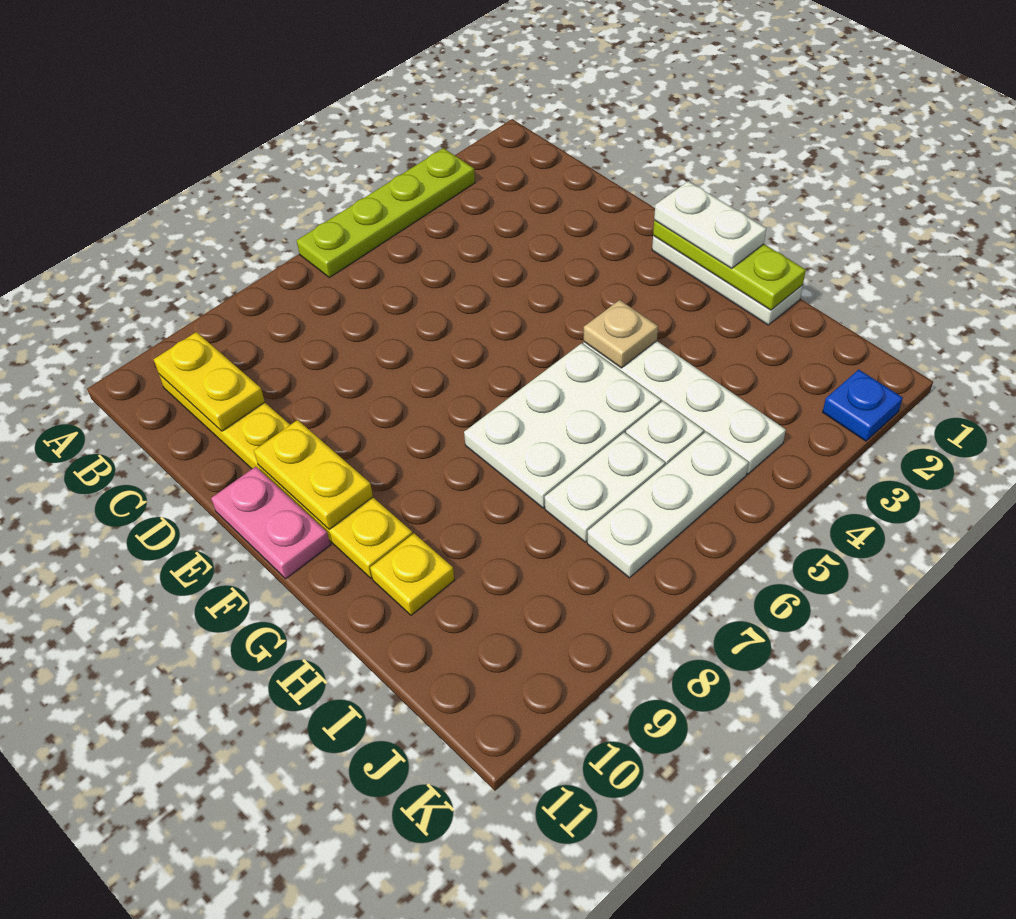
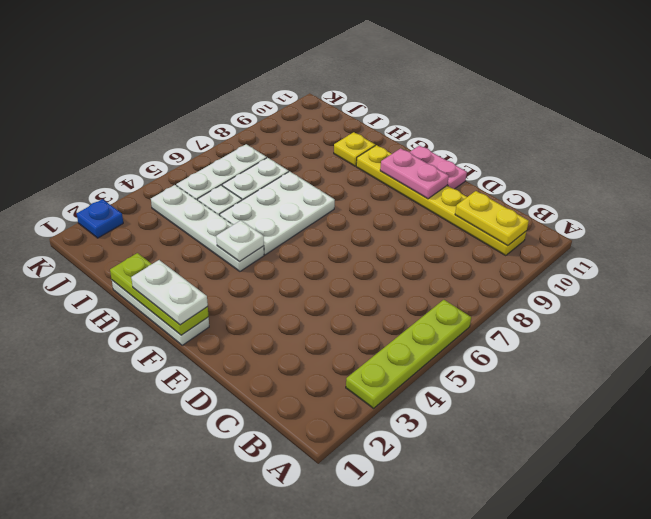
yellow 1x2 plate [254,420,373,530] -> pink 1x2 plate [380,148,449,199]
tan 1x1 plate [584,300,658,368] -> white 1x1 plate [216,220,264,261]

